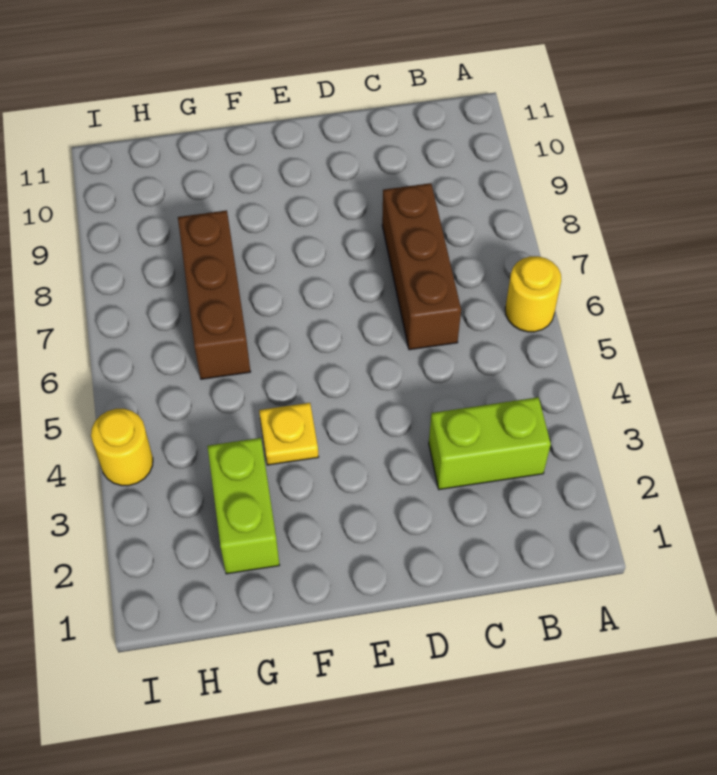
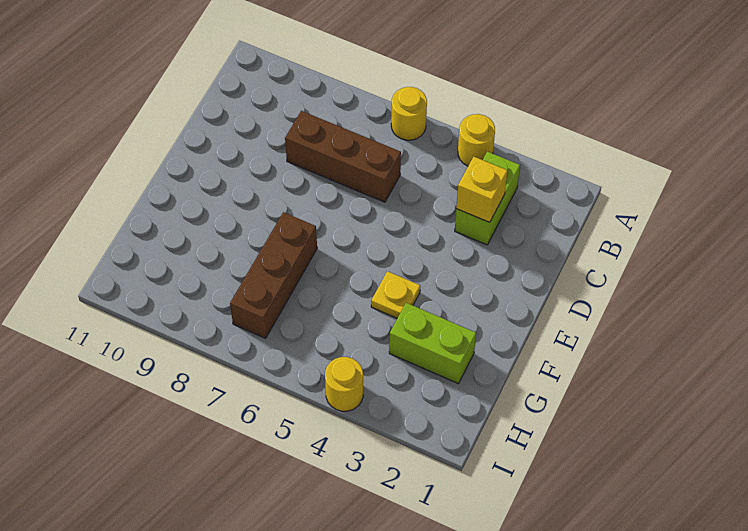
none -> yellow 1x1 round brick [458,114,495,166]
none -> yellow 1x1 brick [456,157,507,222]
brown 1x3 brick [178,210,250,379] -> brown 1x3 brick turned to [230,212,317,338]

